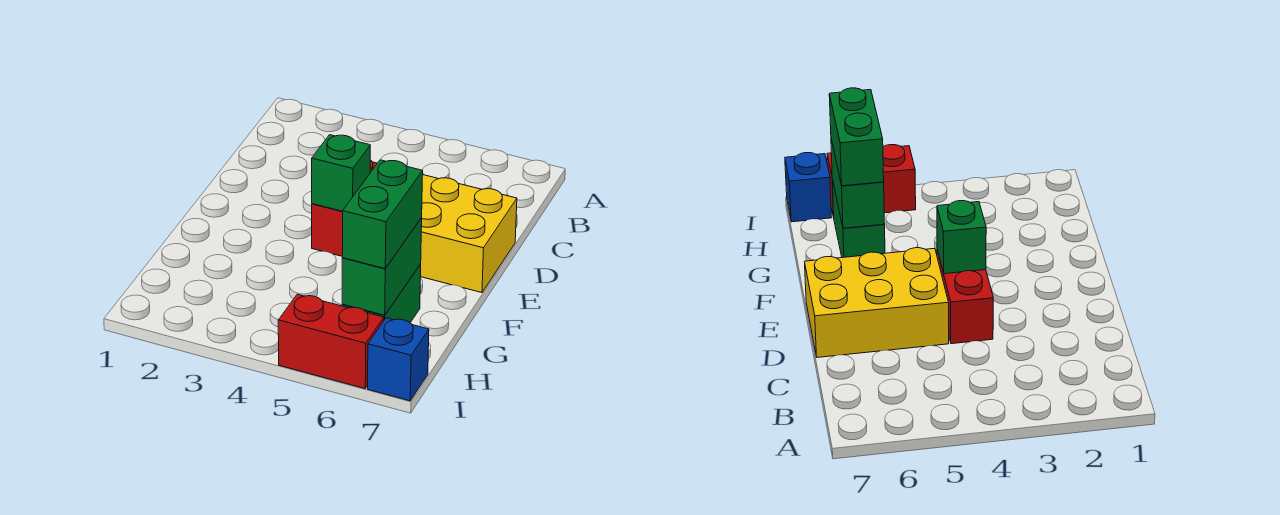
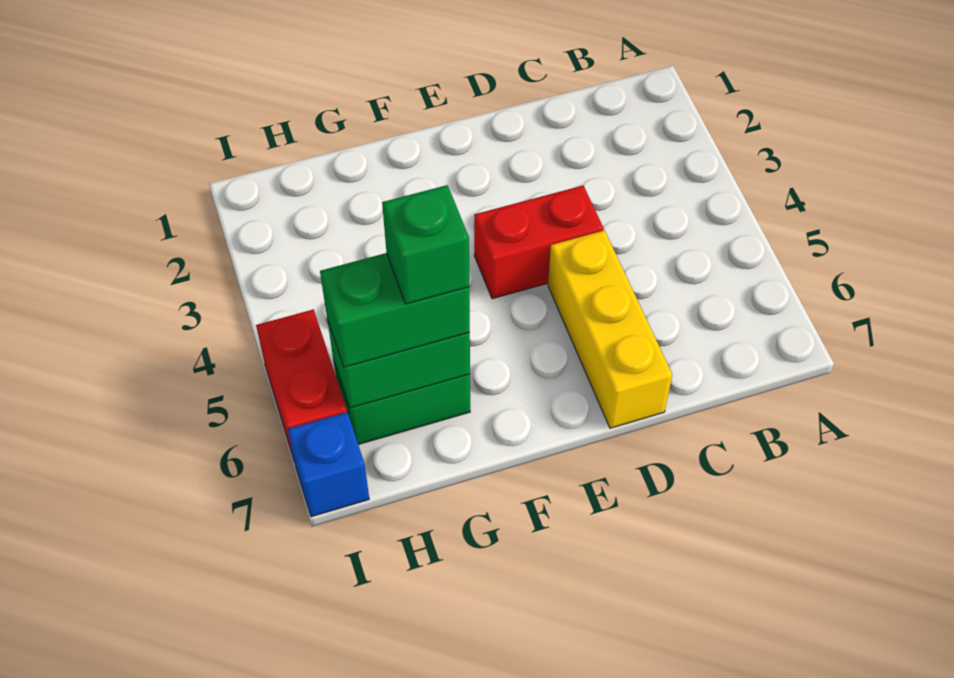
yellow 2x3 brick [421,175,517,293] -> yellow 1x3 brick [548,230,672,428]
green 1x1 brick [312,135,370,211] -> green 1x1 brick moved to [382,185,469,304]

